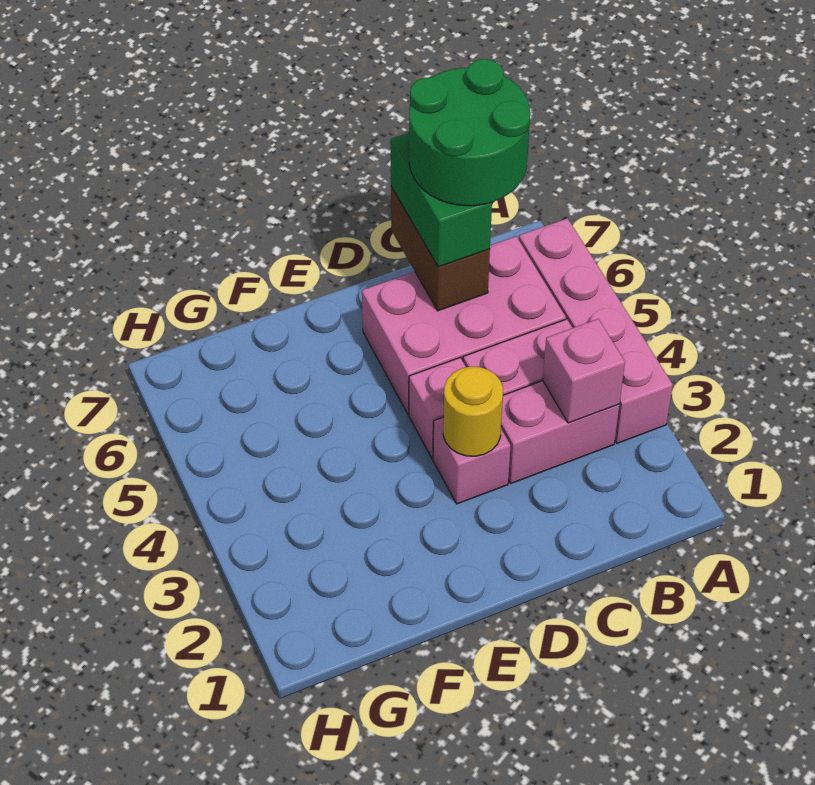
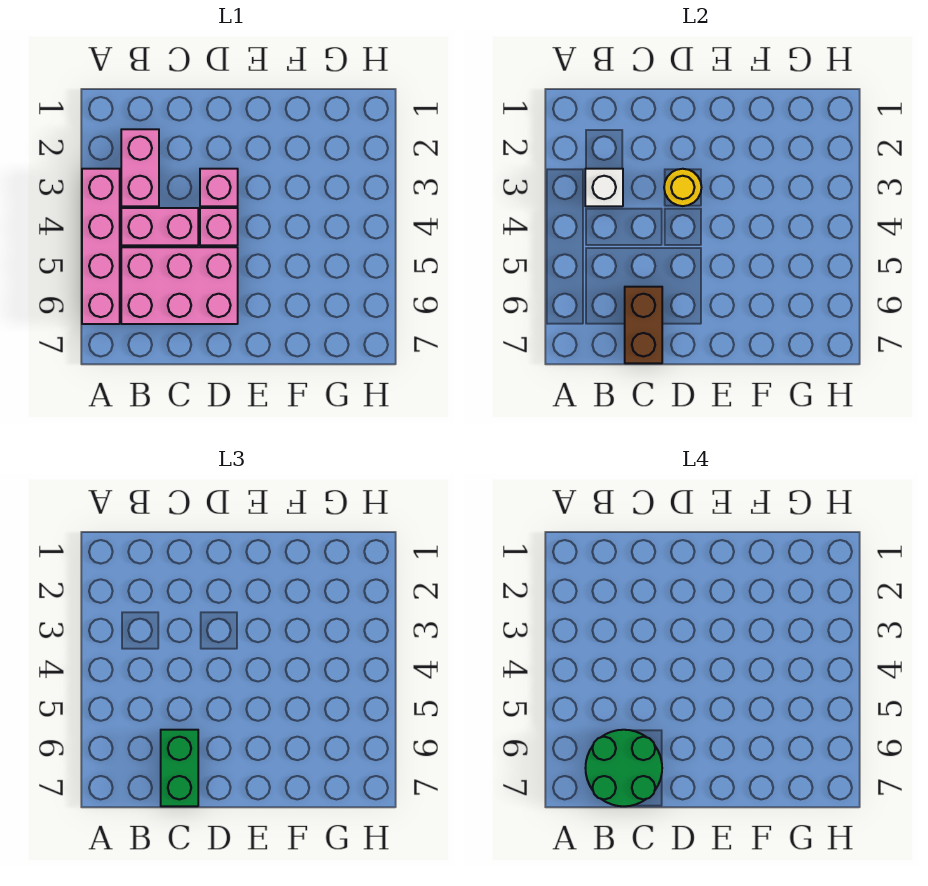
pink 1x2 brick [501,381,619,483] -> pink 1x2 brick turned to [121,129,159,206]
pink 1x1 brick [543,319,625,423] -> white 1x1 brick [585,169,623,206]

